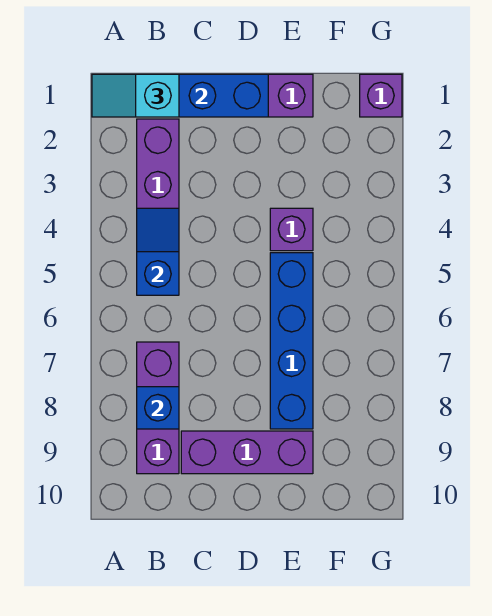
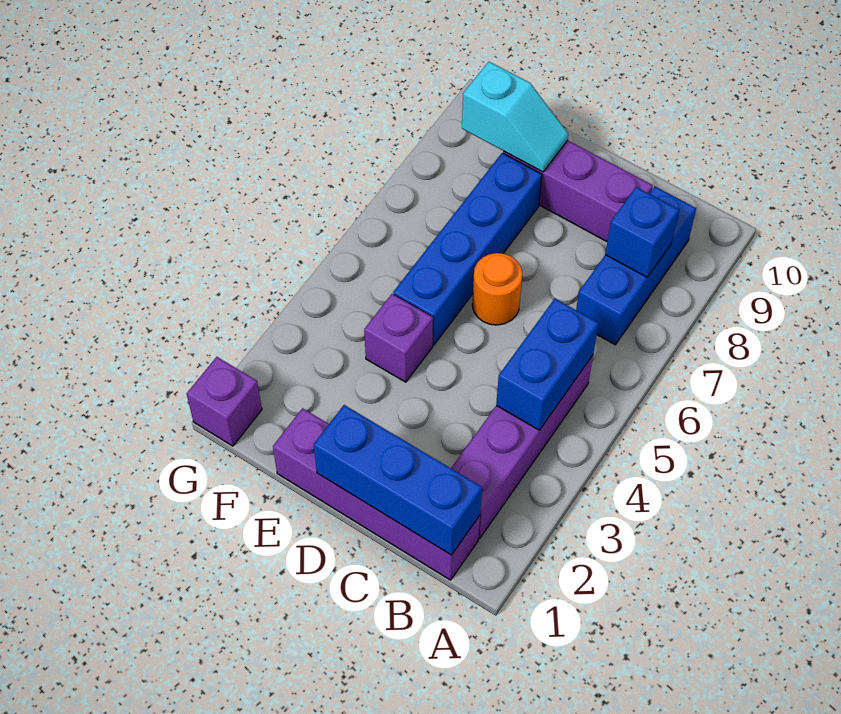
cyan 1x2 slope [92,74,179,117] -> cyan 1x2 slope moved to [462,62,568,172]
blue 1x2 slope [137,208,179,295] -> blue 1x2 brick [496,299,599,430]
purple 1x3 brick [137,342,179,474] -> blue 1x3 brick [576,187,696,345]
none -> orange 1x1 round brick [472,253,522,325]

